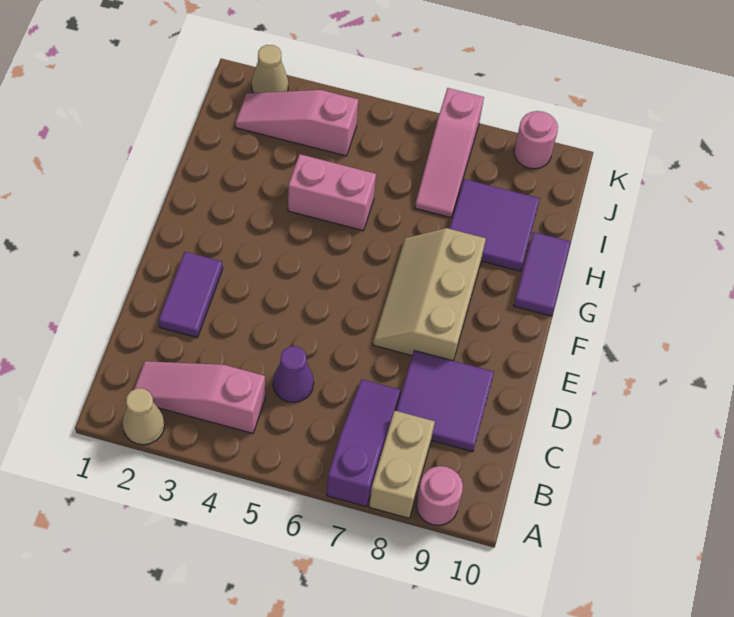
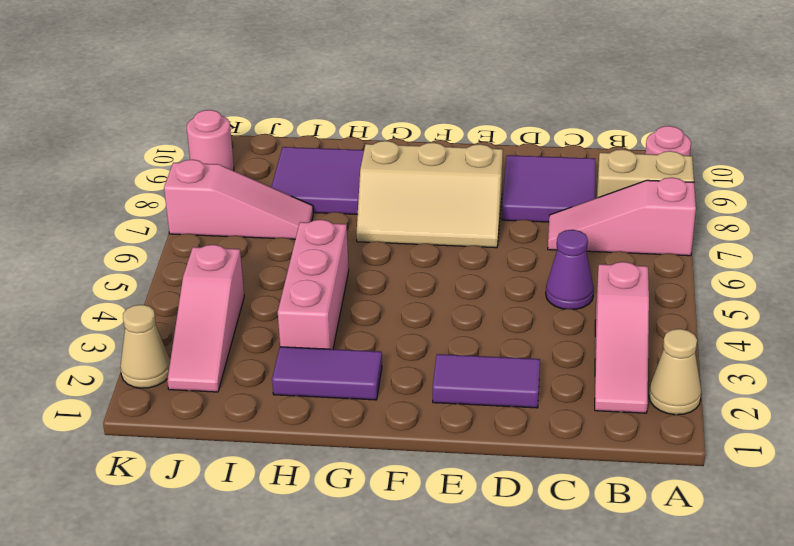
purple 1x3 slope [327,380,401,507] -> pink 1x3 slope [548,178,696,256]
purple 1x2 tile [514,232,571,316] -> purple 1x2 tile moved to [272,347,382,400]
pink 1x2 brick [288,154,376,231] -> pink 1x3 brick [278,220,349,349]

